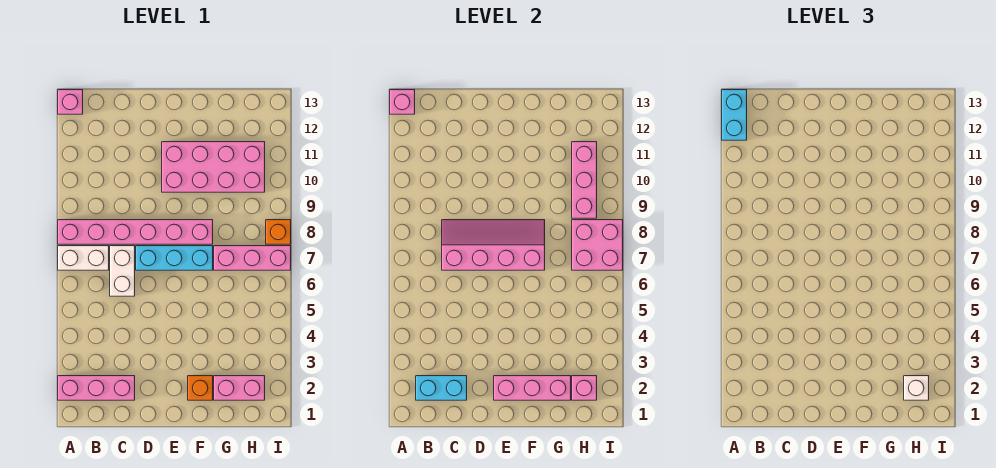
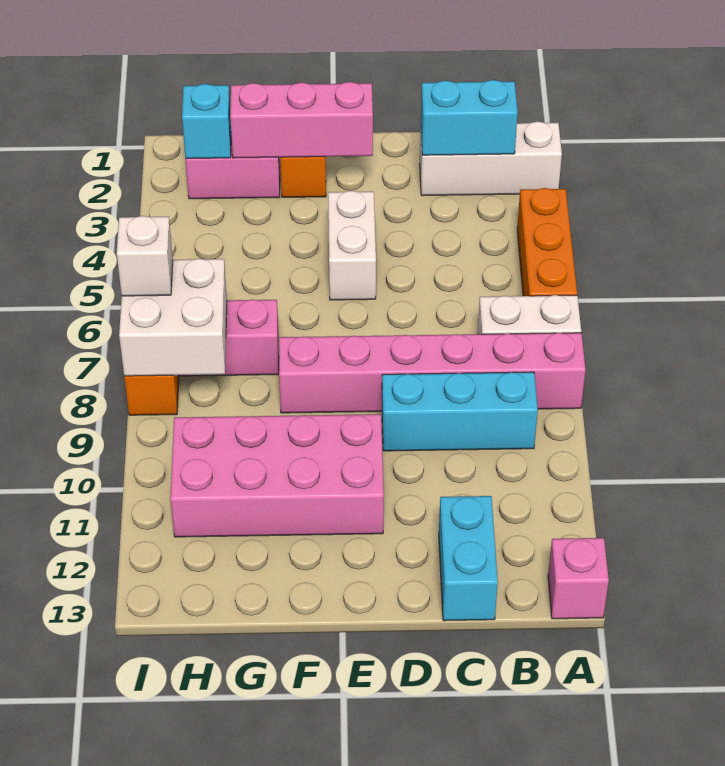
pink 1x3 brick [58,376,135,400] -> white 1x3 brick [420,121,562,196]
none -> orange 1x3 brick [517,188,577,296]
cyan 1x2 brick [722,90,747,140] -> cyan 1x2 brick moved to [439,496,498,621]
pink 1x1 brick [390,90,415,114] -> none
white 1x2 brick [110,246,135,296] -> white 1x2 brick moved to [328,191,376,300]
pink 2x4 slope [442,220,545,270] -> none
cyan 1x3 brick [136,246,213,270] -> cyan 1x3 brick moved to [382,372,538,451]
pink 1x1 brick [572,376,597,400] -> cyan 1x1 brick [182,84,231,159]
white 1x1 brick [904,376,929,400] -> white 1x1 brick moved to [117,216,173,296]
pink 2x2 brick [572,220,623,270] -> white 2x2 brick [119,259,227,376]
pink 1x3 brick [572,142,597,218] -> none

